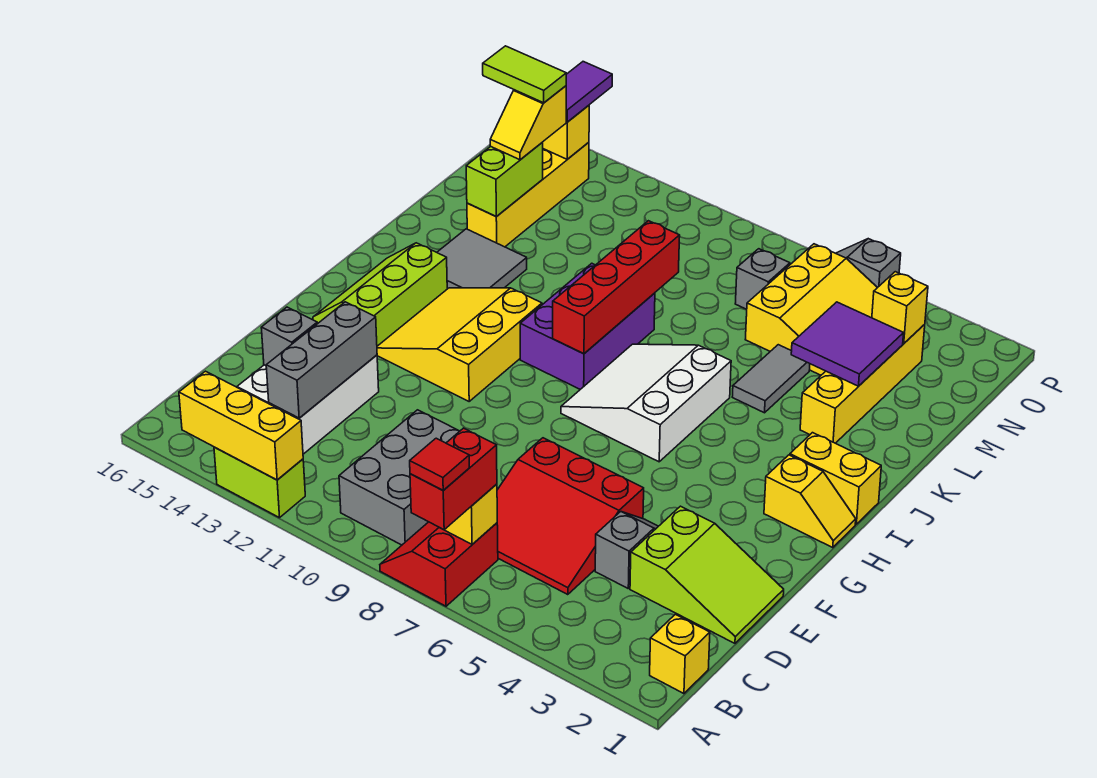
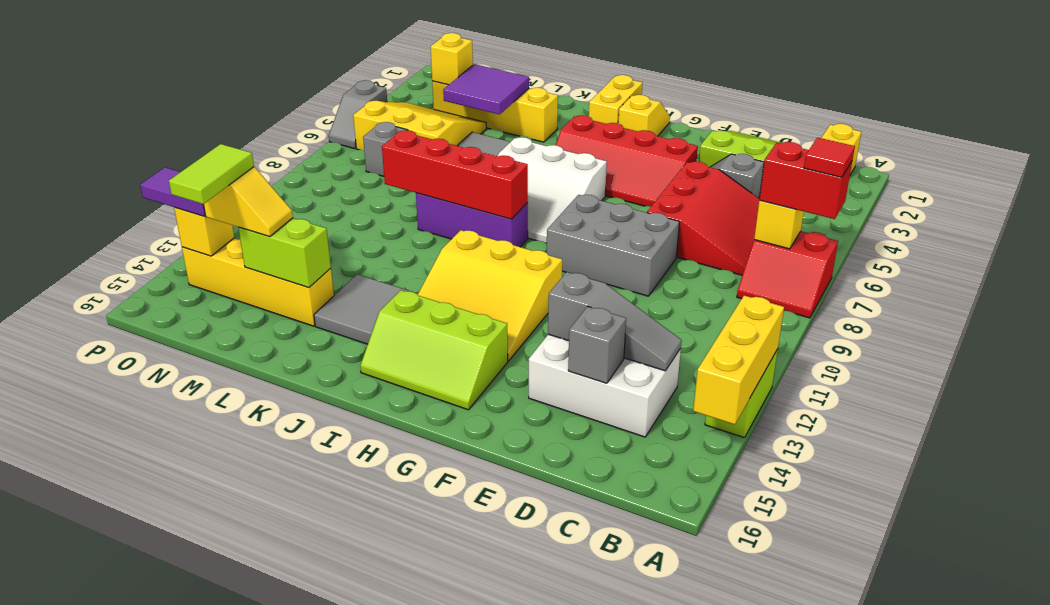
grey 2x3 brick [339,410,460,545] -> grey 2x3 brick moved to [546,195,679,296]
grey 1x3 brick [266,302,377,418] -> grey 1x3 slope [548,272,682,371]
none -> red 2x4 slope [556,115,698,206]
purple 2x3 brick [520,263,655,389] -> purple 1x3 brick [416,193,528,247]

